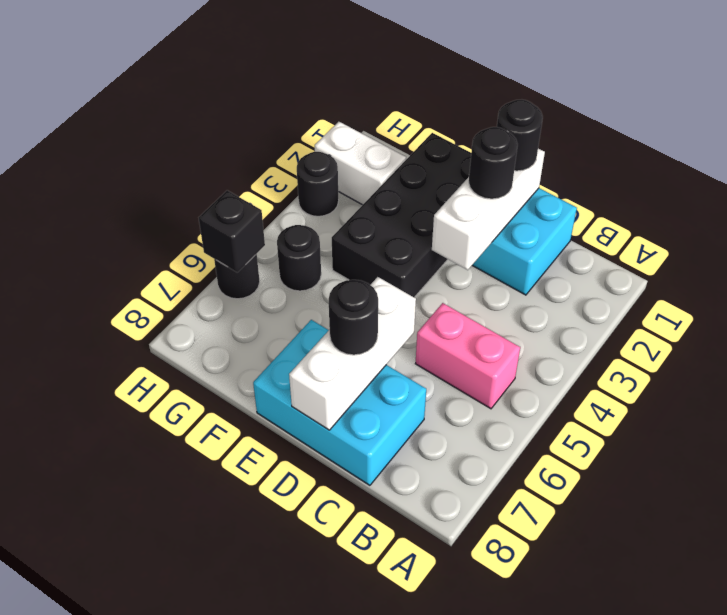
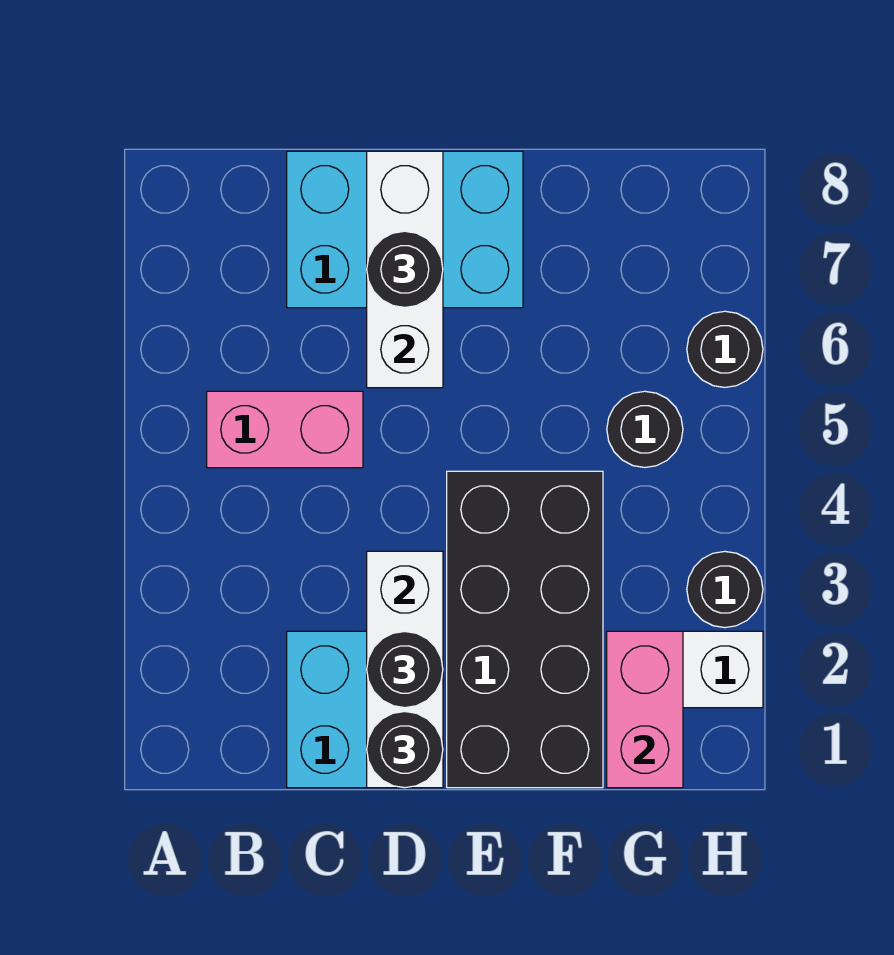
none -> pink 1x2 brick [607,631,683,788]
black 1x1 brick [199,190,265,272] -> none

